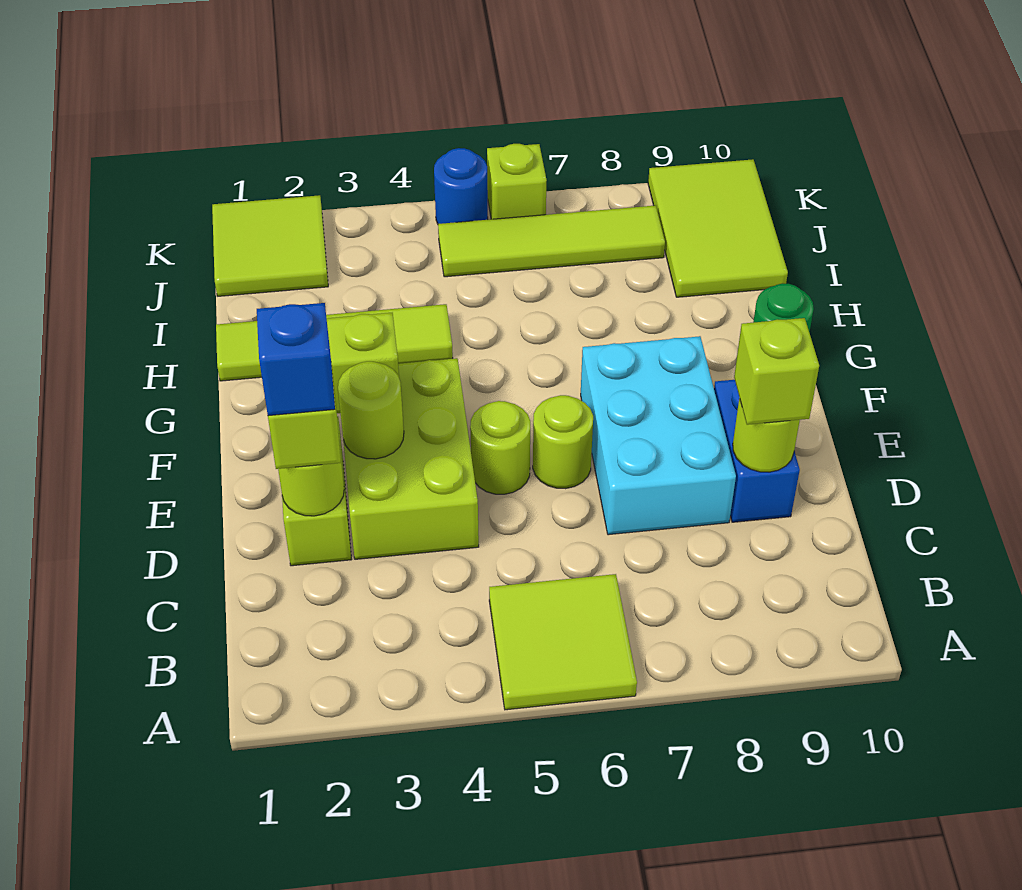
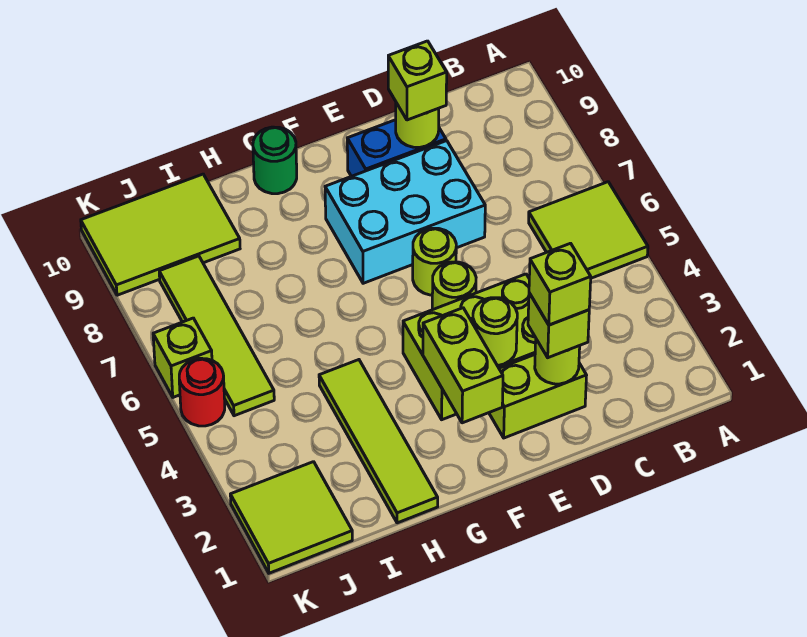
blue 1x1 brick [257,303,335,416] -> lime 1x1 brick [529,243,591,325]
blue 1x1 round brick [434,148,488,224] -> red 1x1 round brick [179,358,225,426]

